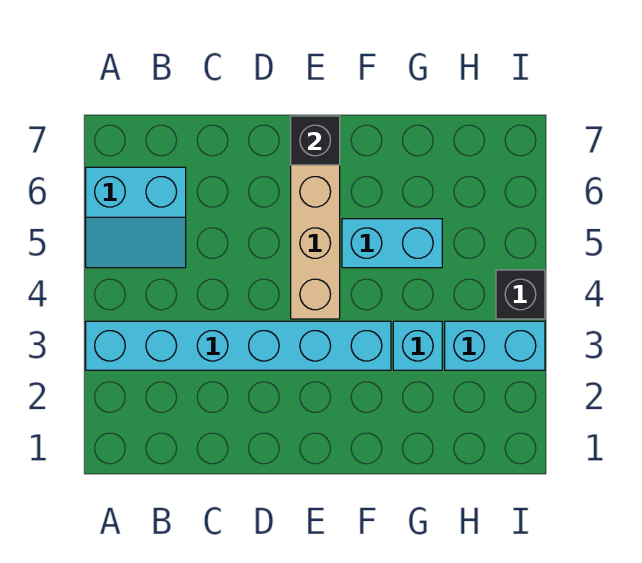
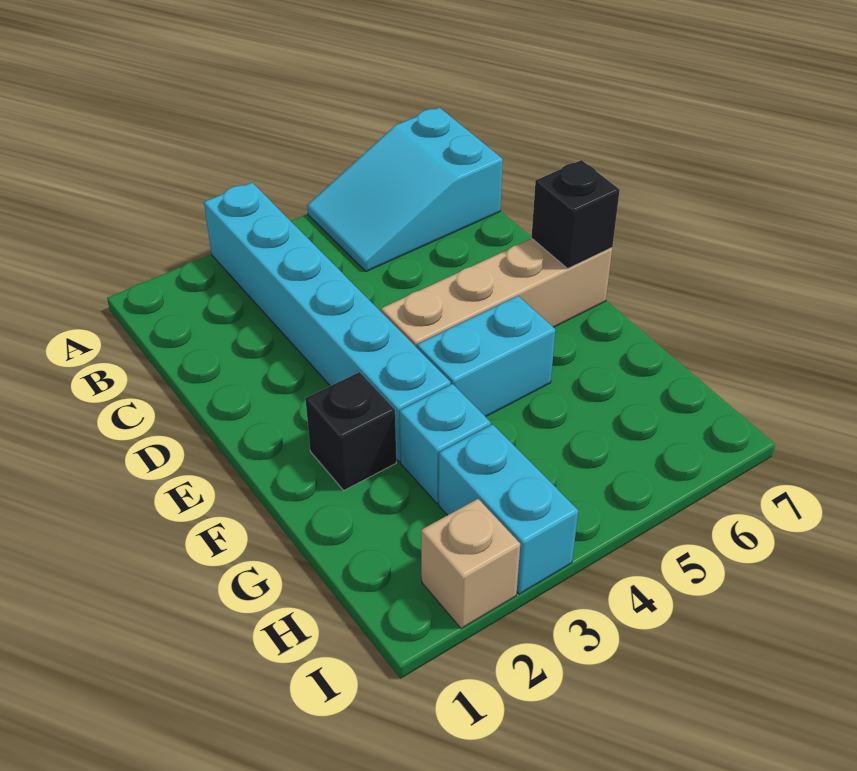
cyan 2x2 slope [86,167,186,268] -> cyan 2x3 slope [307,108,503,272]
cyan 1x2 brick [342,219,442,268] -> cyan 1x2 brick turned to [417,296,556,417]
none -> tan 1x1 brick [421,499,520,629]
black 1x1 brick [496,270,545,319] -> black 1x1 brick moved to [305,372,396,490]

